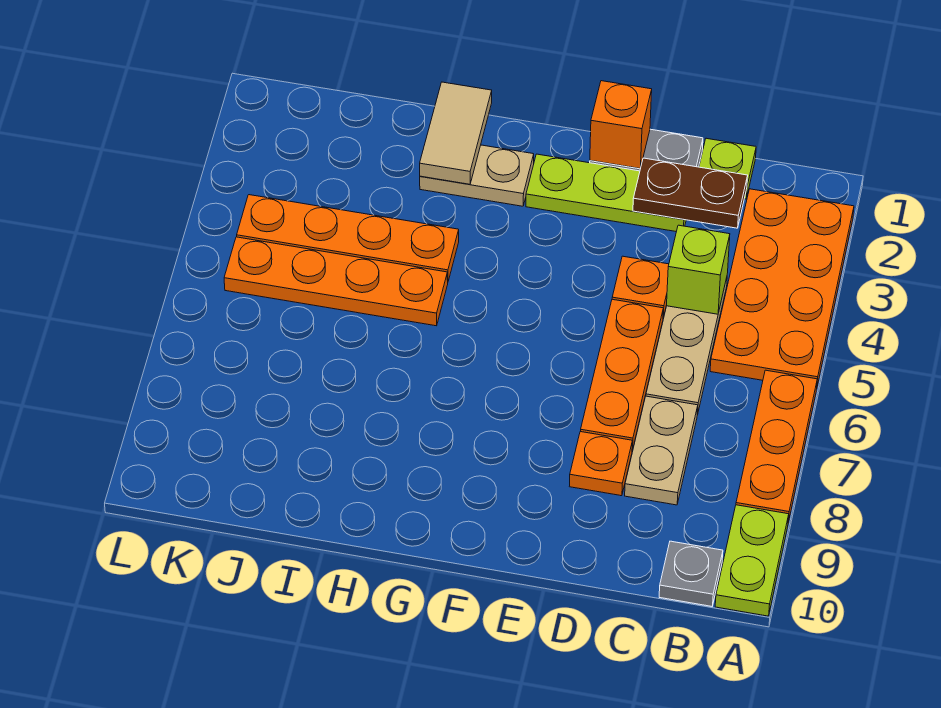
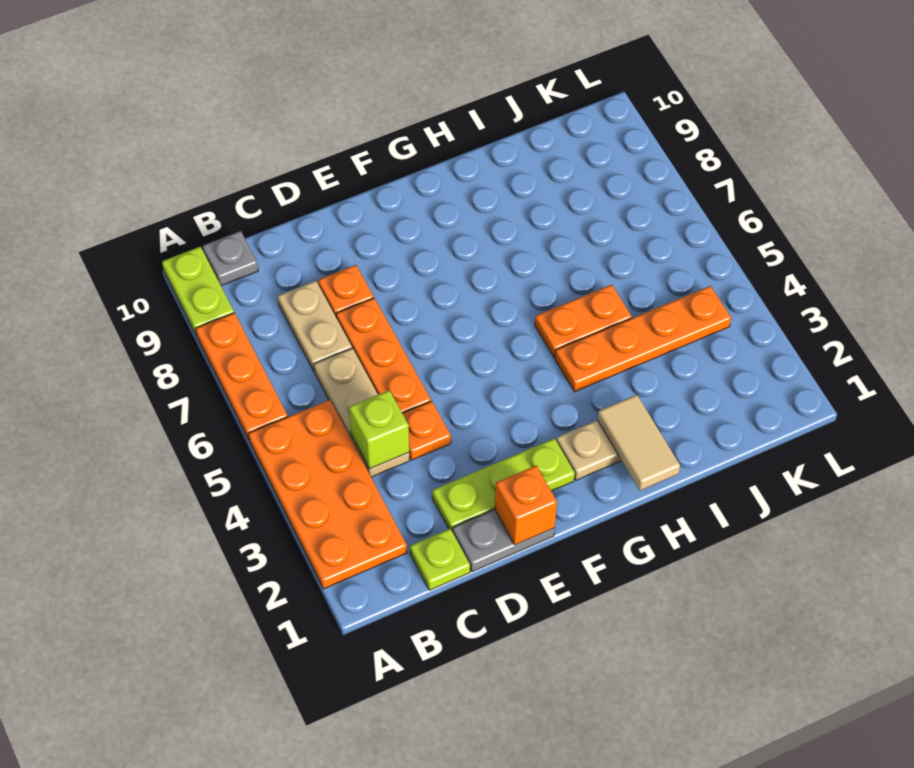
brown 1x2 plate [633,158,748,228] -> none
orange 1x4 plate [224,237,448,326] -> orange 1x2 plate [535,285,632,357]

